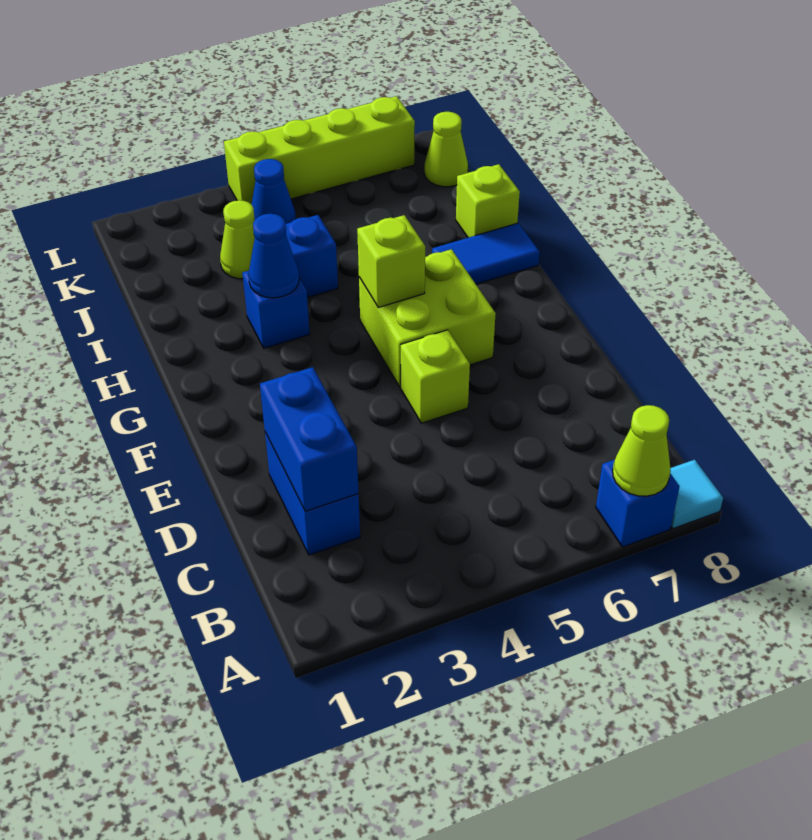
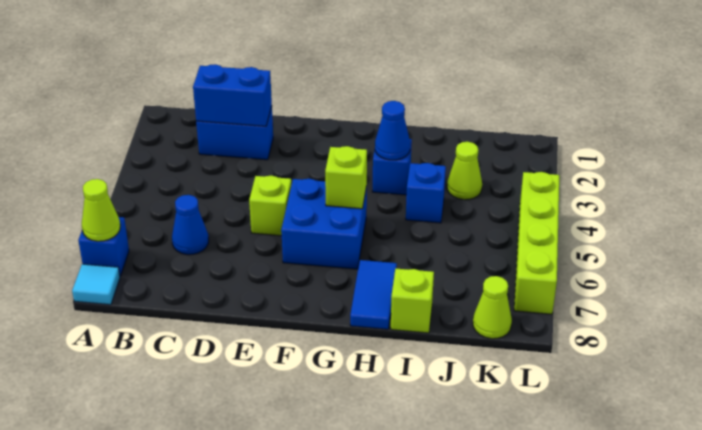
lime 2x2 brick [359,249,496,387] -> blue 2x2 brick [281,179,367,269]
blue 1x1 cone [252,159,296,224] -> blue 1x1 cone moved to [172,195,209,255]

